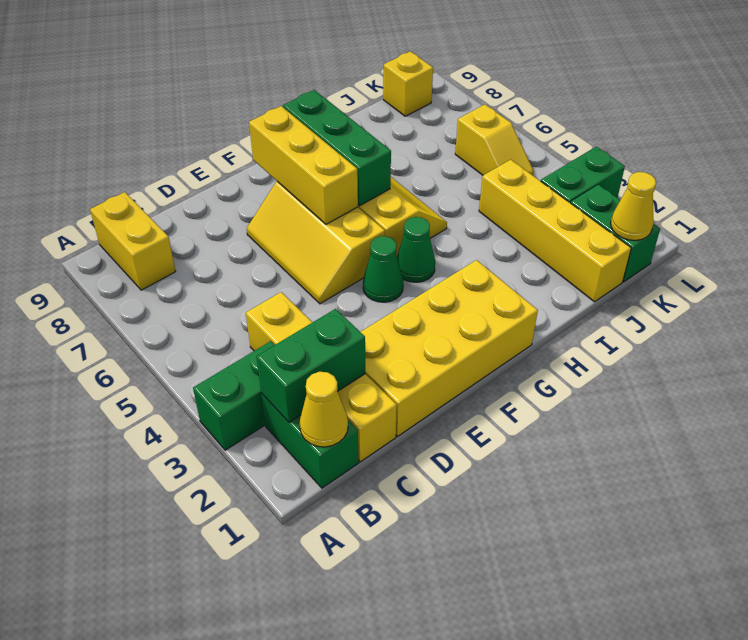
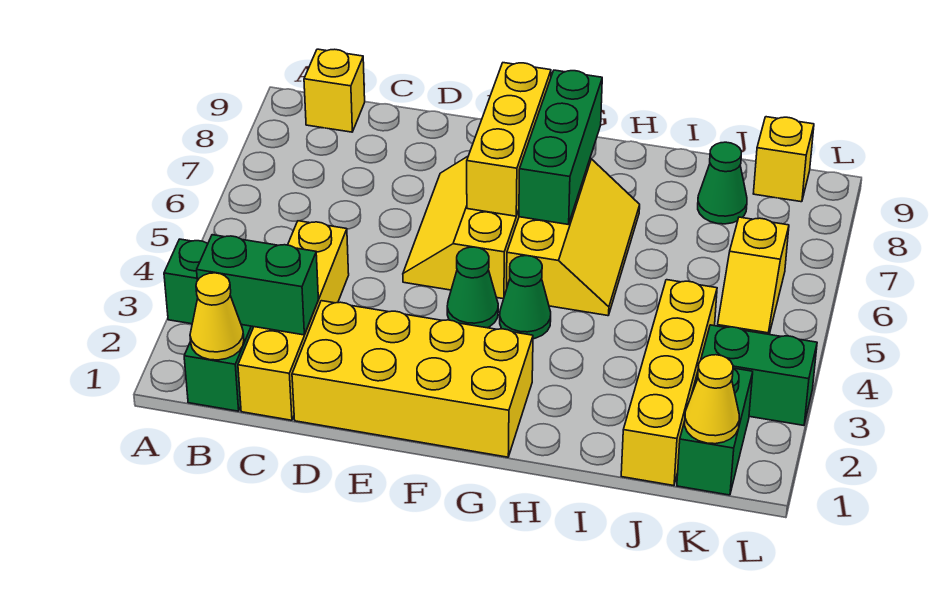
yellow 1x2 brick [90,192,176,290] -> yellow 1x1 brick [304,49,365,132]
none -> green 1x1 cone [698,142,747,224]

